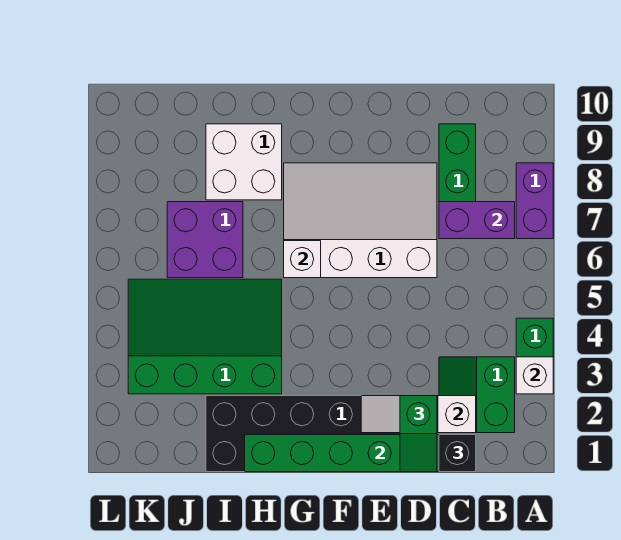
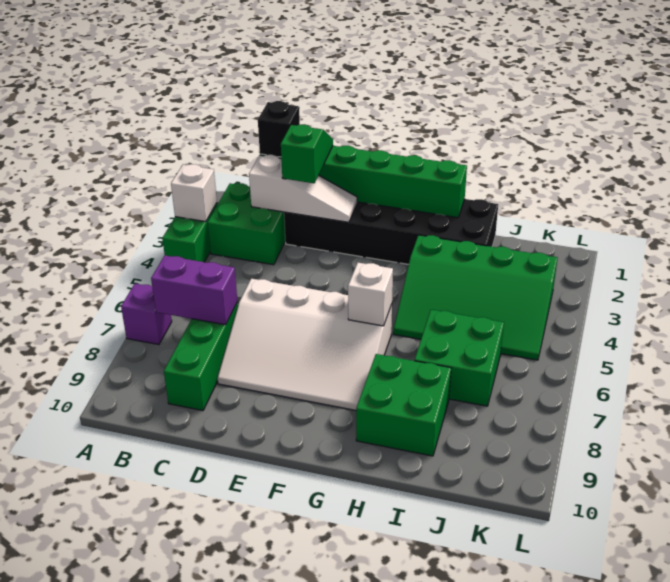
purple 1x2 brick [516,163,553,239] -> purple 1x1 brick [121,284,172,345]
green 2x2 slope [439,357,515,433] -> green 2x2 brick [208,183,285,265]
white 2x2 brick [206,124,282,200] -> green 2x2 brick [356,354,451,456]
purple 2x2 brick [167,202,243,278] -> green 2x2 brick [415,310,504,406]

